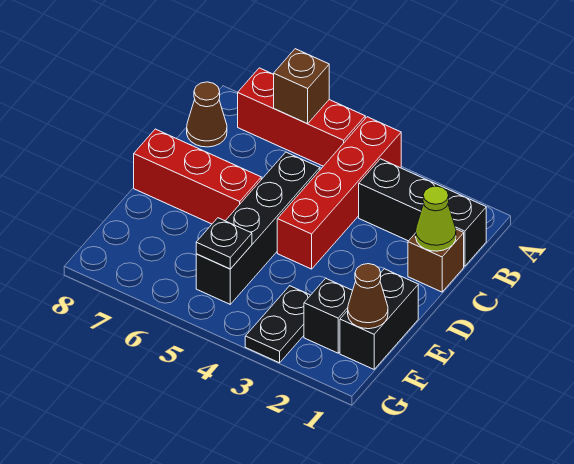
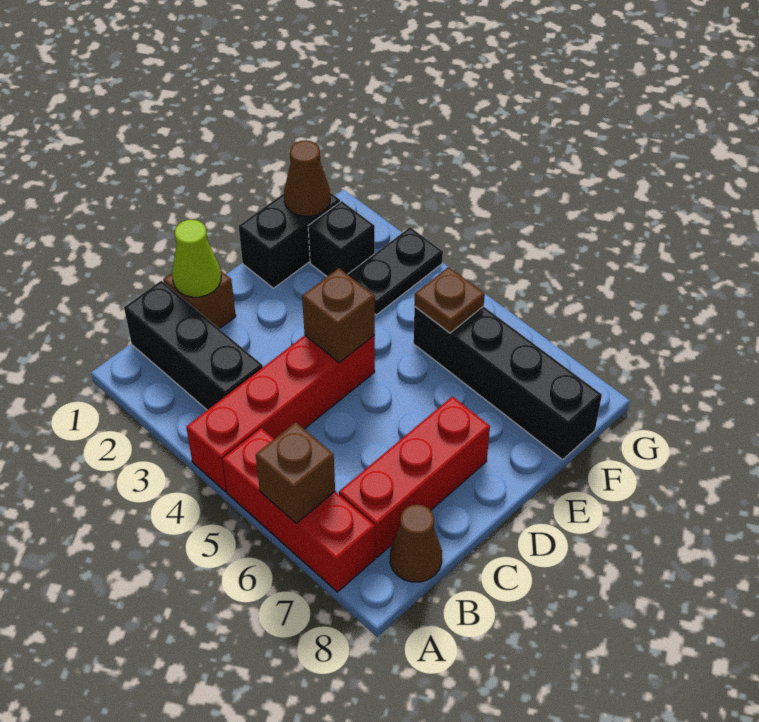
black 1x4 brick [196,152,320,304] -> black 1x4 brick turned to [413,306,602,459]
none -> brown 1x1 brick [302,268,375,363]
red 1x3 brick [134,129,261,224] -> red 1x3 brick turned to [339,396,490,557]
black 1x1 plate [196,218,252,269] -> brown 1x1 plate [414,267,485,333]

